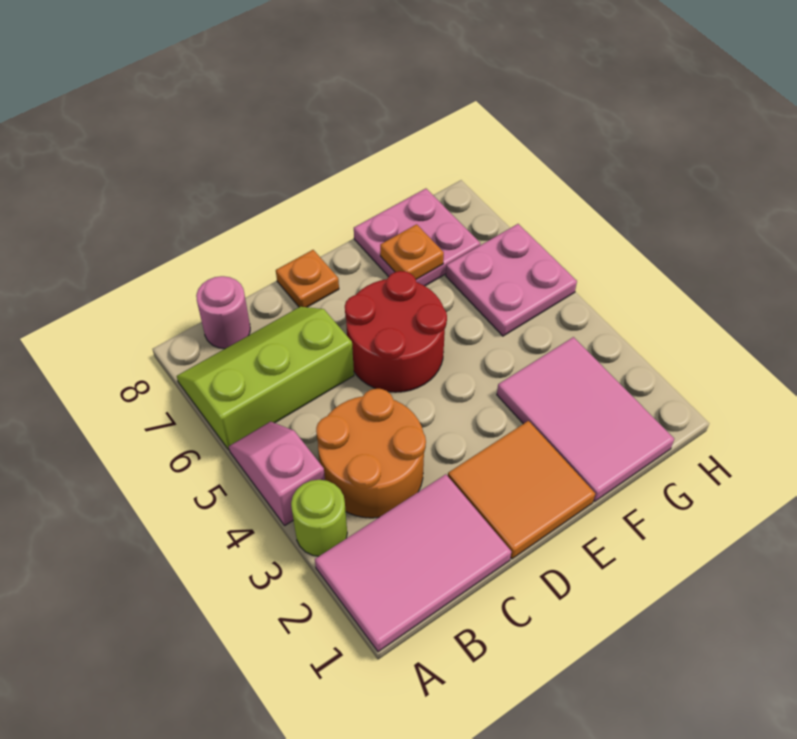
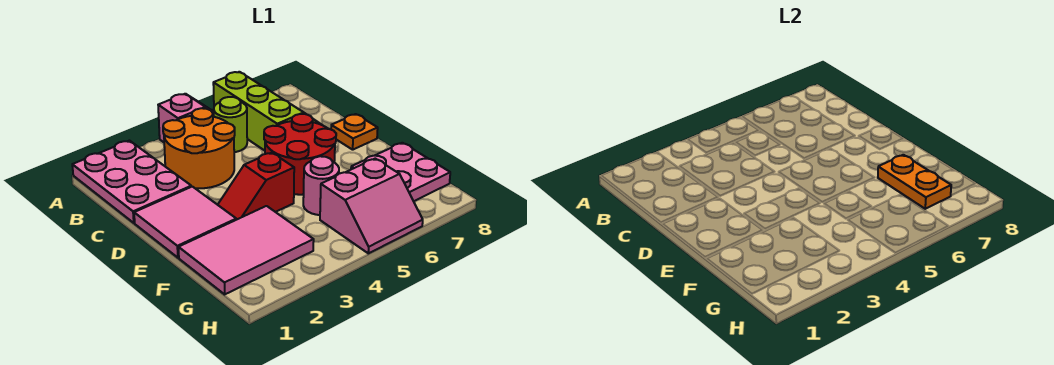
pink 2x3 tile [315,474,511,652] -> pink 2x3 plate [72,141,191,223]
lime 1x1 round brick [291,480,347,556] -> lime 1x1 round brick moved to [214,97,247,152]
pink 1x1 round brick [196,276,250,349] -> pink 1x1 round brick moved to [303,156,339,215]
orange 2x2 tile [448,421,595,559] -> pink 2x2 tile [134,187,236,258]
none -> red 1x2 slope [218,153,294,220]
orange 1x1 plate [380,224,444,280] -> orange 1x2 plate [878,155,951,209]
pink 2x2 plate [446,224,577,336] -> pink 2x2 slope [320,159,423,253]

